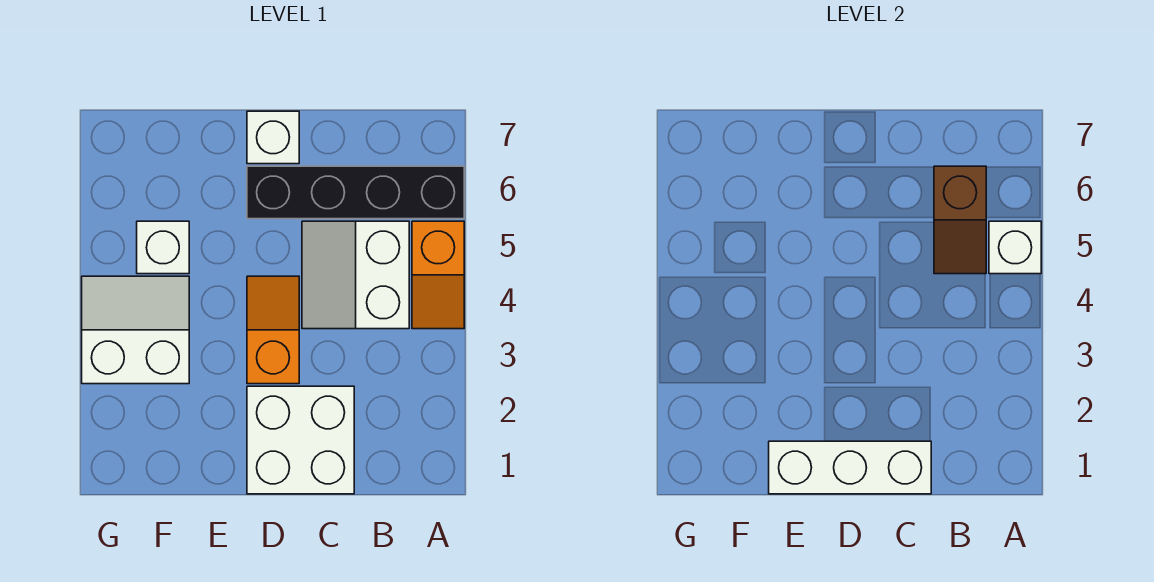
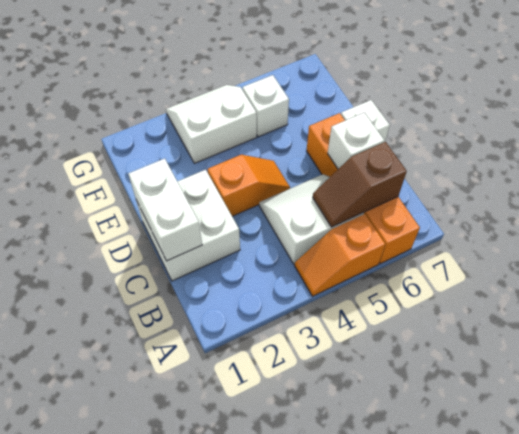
white 1x1 brick [989,221,1041,274] -> white 1x1 brick moved to [328,113,384,169]
black 1x4 brick [247,166,464,219] -> orange 1x4 brick [307,113,420,264]
white 1x3 brick [769,441,931,494] -> white 1x2 brick [128,159,202,261]
white 2x2 slope [82,276,189,384] -> white 2x2 slope turned to [166,85,257,163]

